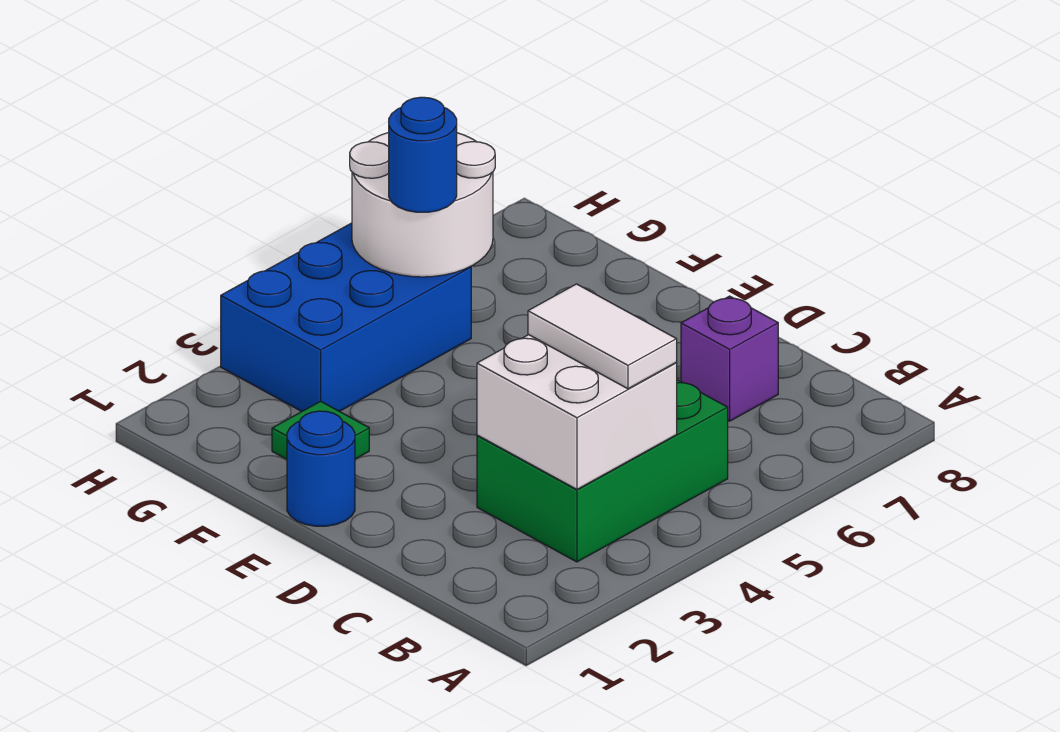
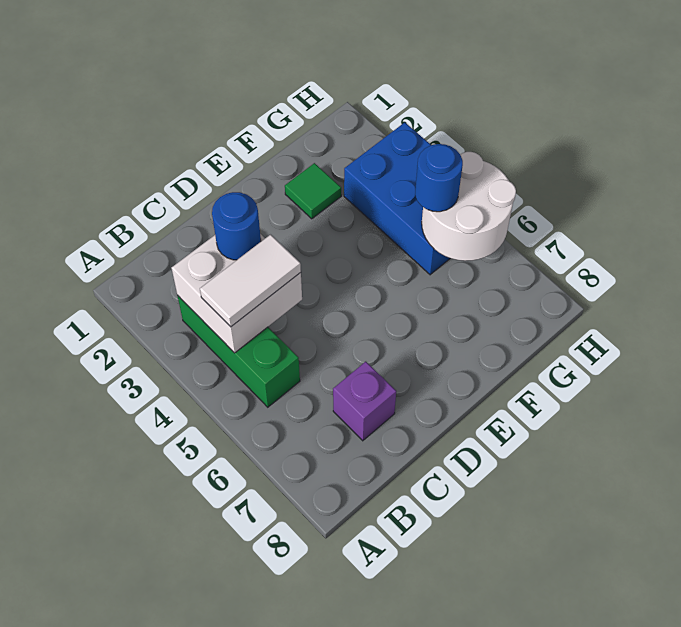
green 2x3 brick [477,380,728,562] -> green 1x3 brick [177,295,300,407]
blue 1x1 round brick [287,411,355,526] -> blue 1x1 round brick moved to [212,192,261,260]

